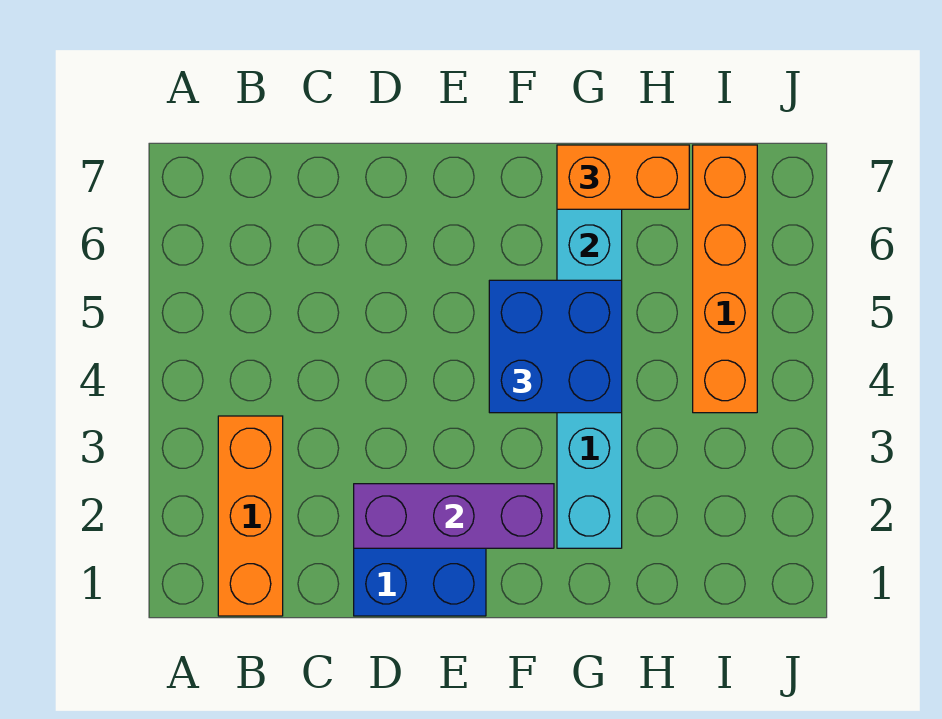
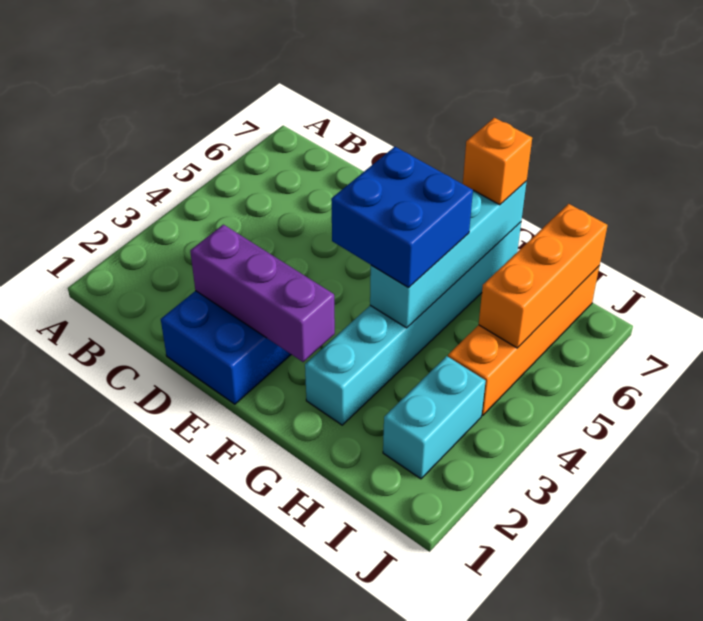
orange 1x3 brick [218,416,283,616] -> orange 1x3 brick moved to [479,204,608,348]
orange 1x2 brick [557,145,689,209] -> orange 1x1 brick [463,118,532,205]
none -> cyan 1x2 brick [383,356,486,479]

